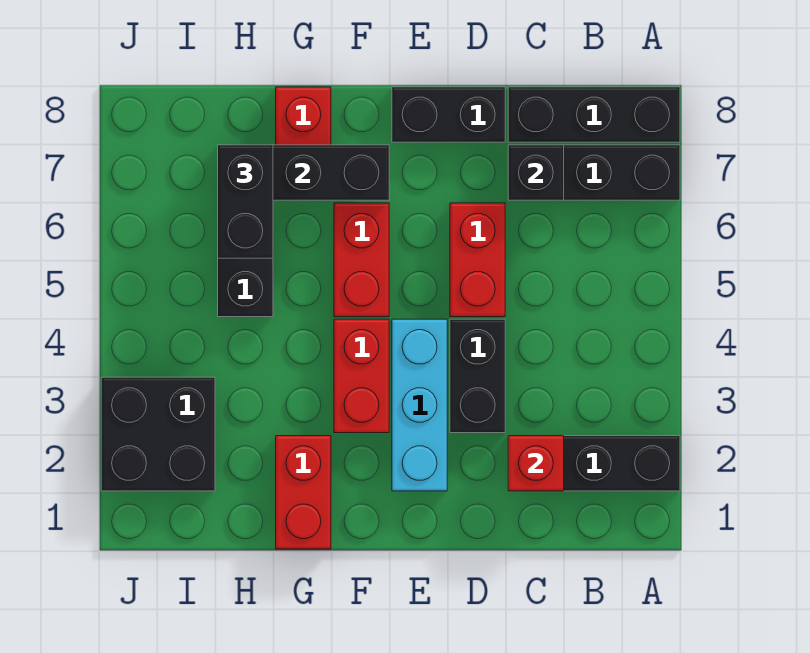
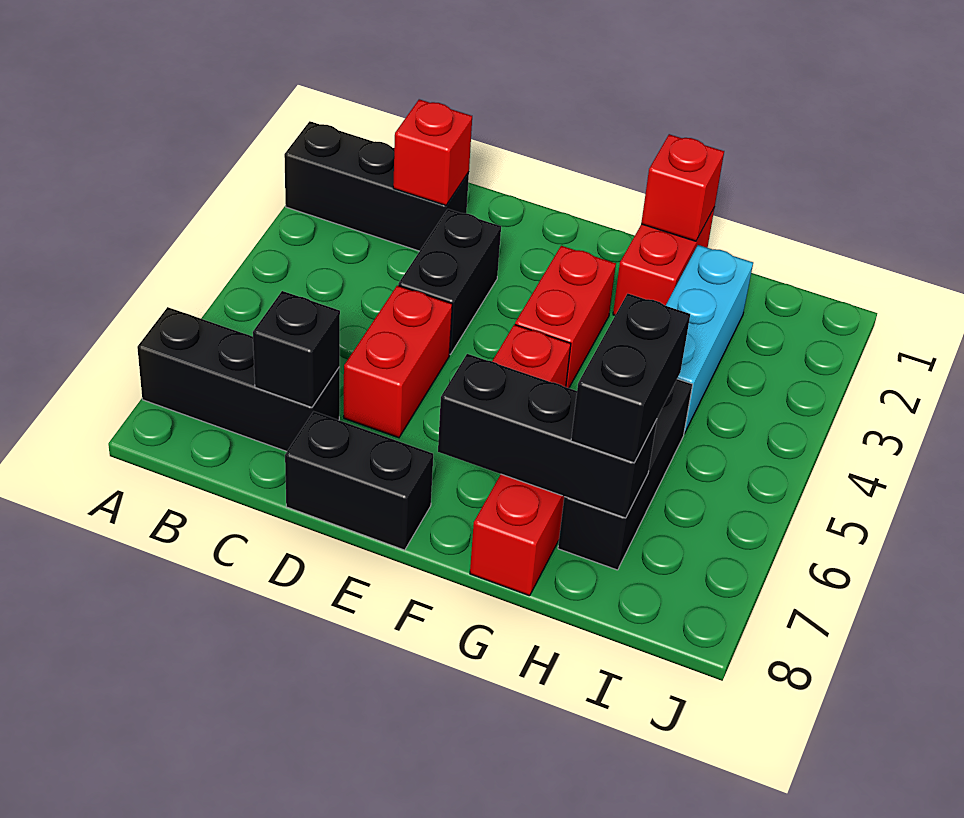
black 1x3 brick [508,87,680,142] -> none
cyan 1x3 brick [392,319,447,491] -> cyan 1x3 brick moved to [666,245,753,434]
none -> red 1x1 brick [641,134,724,241]
black 2x2 brick [101,377,215,491] -> none

